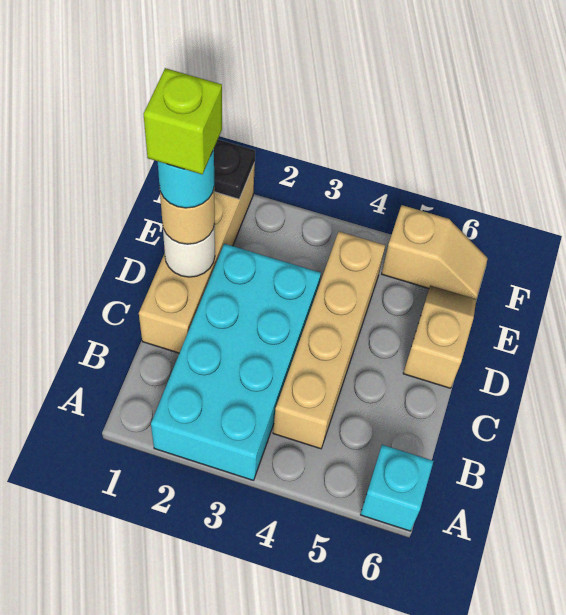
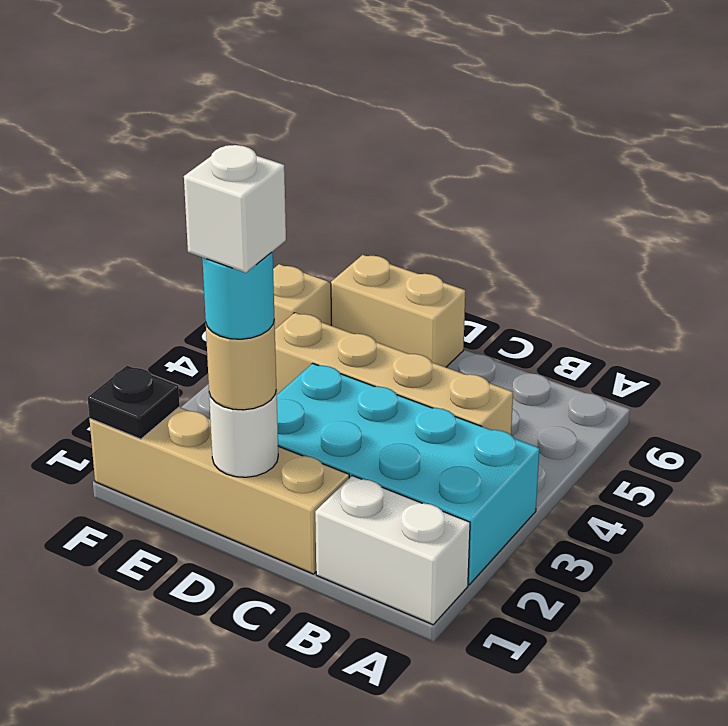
none -> white 1x2 brick [315,476,470,625]
cyan 1x1 brick [360,445,434,531] -> none
lime 1x1 brick [144,68,222,174] -> white 1x1 brick [184,145,286,273]
tan 1x2 slope [403,285,476,388] -> tan 1x2 brick [331,255,465,367]

